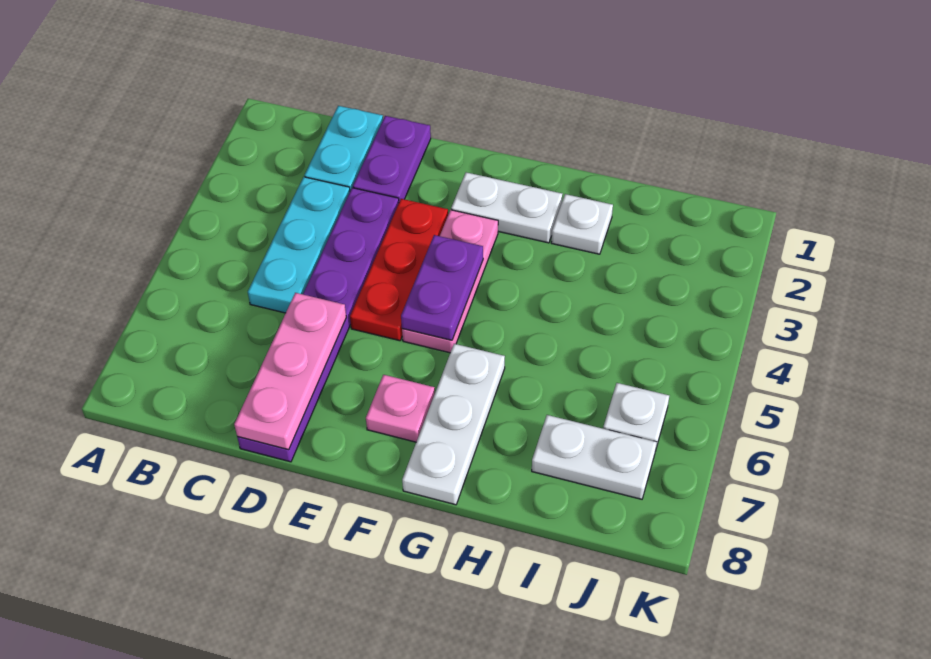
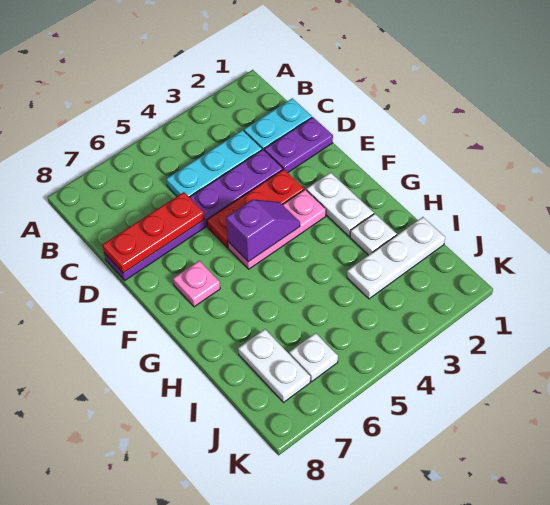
pink 1x3 plate [234,293,346,450] -> red 1x3 plate [103,192,204,273]
purple 1x2 plate [401,235,483,340] -> purple 1x2 slope [226,200,300,262]
white 1x3 plate [402,344,505,505] -> white 1x3 plate moved to [347,217,445,299]

